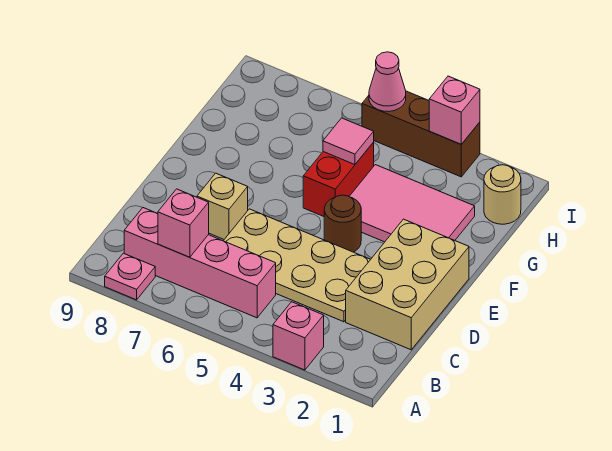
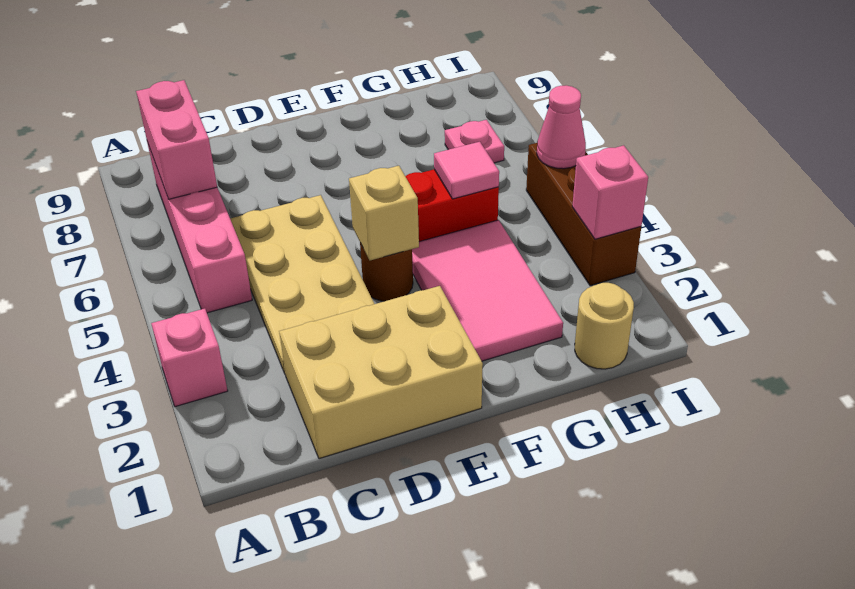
pink 1x1 plate [105,253,155,300] -> pink 1x1 plate moved to [445,120,504,163]
pink 1x1 brick [158,189,209,257] -> pink 1x2 brick [136,80,217,199]
tan 1x1 brick [197,173,248,239] -> tan 1x1 brick moved to [349,166,419,260]

